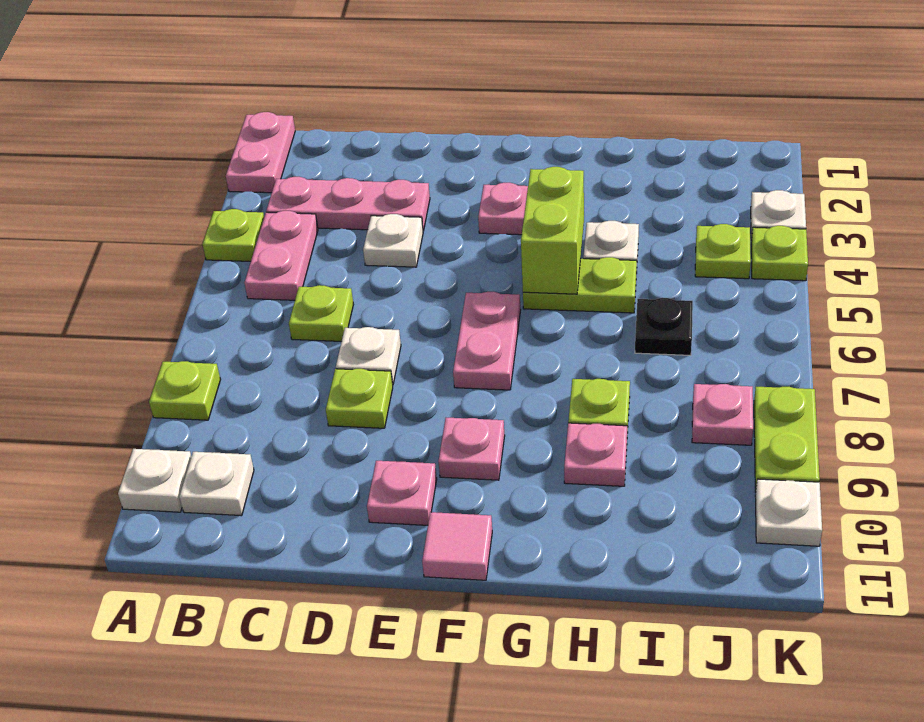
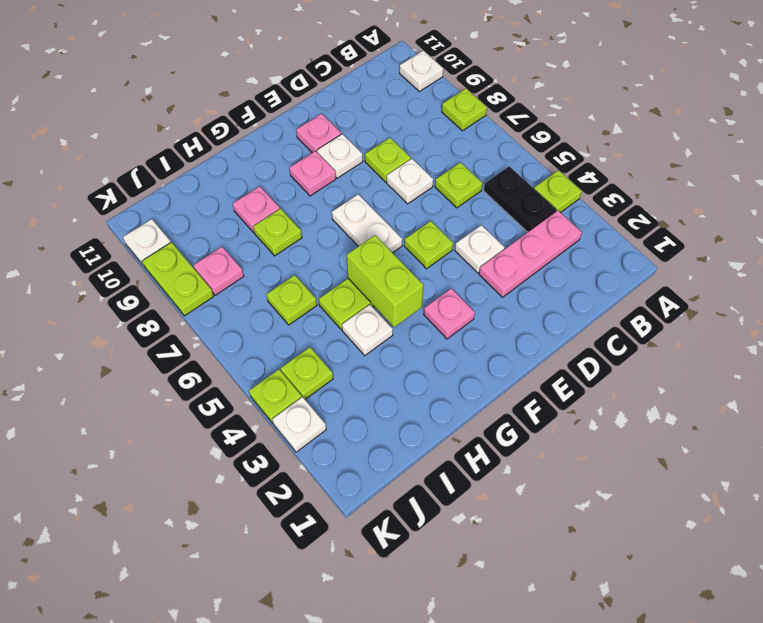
pink 1x2 plate [226,112,295,193] -> none
pink 1x2 plate [245,211,318,300] -> black 1x2 plate [484,166,557,232]
white 1x1 plate [179,452,254,516] -> white 1x1 plate moved to [317,134,363,178]
none -> lime 1x1 plate [404,221,453,269]
pink 1x2 plate [453,292,521,390] -> white 1x2 plate [332,194,402,253]
pink 1x1 tile [422,512,492,580] -> none
black 1x1 plate [635,298,693,355] -> lime 1x1 plate [266,275,317,325]

